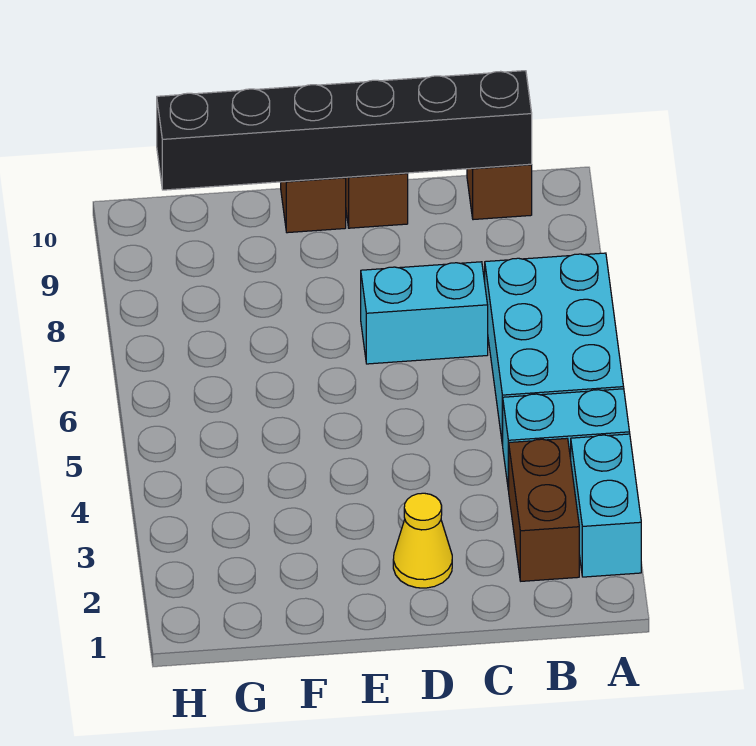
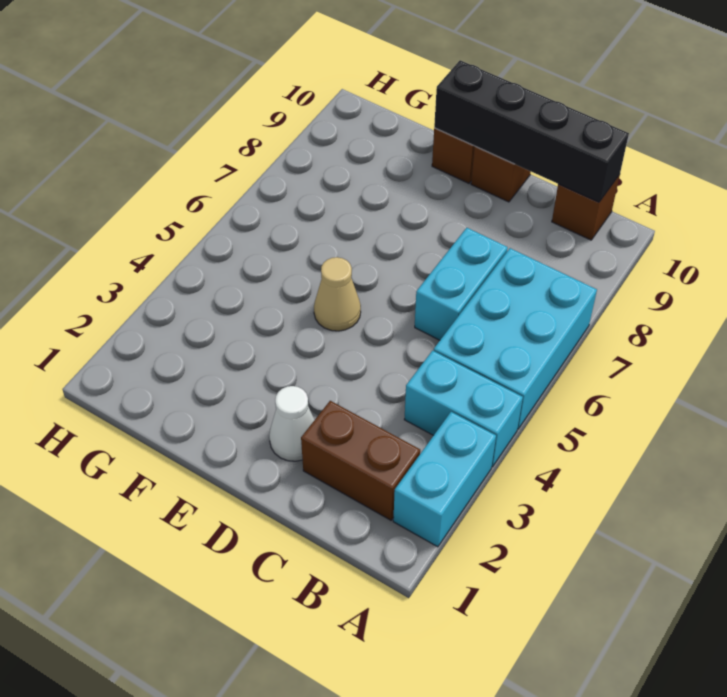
brown 1x2 brick [509,438,579,581] -> brown 1x2 brick turned to [301,401,420,520]
black 1x6 brick [157,71,532,190] -> black 1x4 brick [434,60,629,202]
cyan 1x2 brick [361,262,488,364] -> cyan 1x2 brick turned to [415,228,508,340]
yellow 1x1 cone [393,493,452,588] -> white 1x1 cone [269,386,314,461]
none -> tan 1x1 cone [314,257,361,331]

